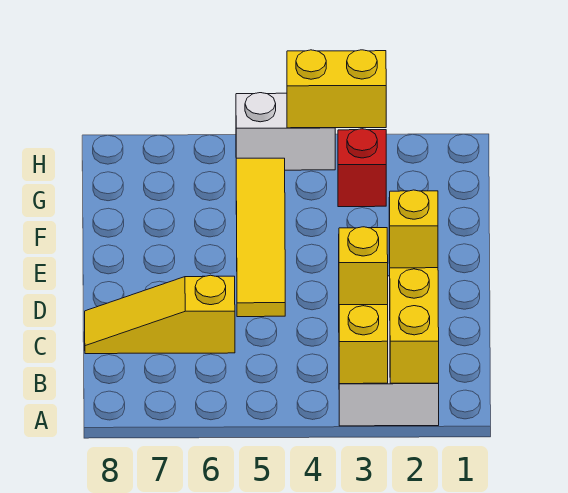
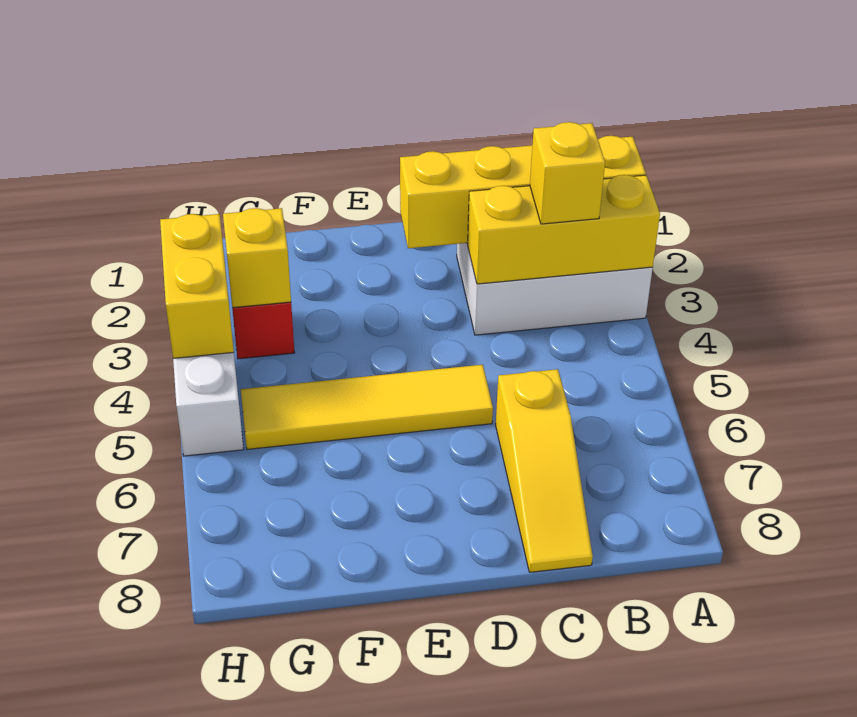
yellow 1x1 brick [389,190,438,268] -> yellow 1x1 brick moved to [223,208,291,308]

